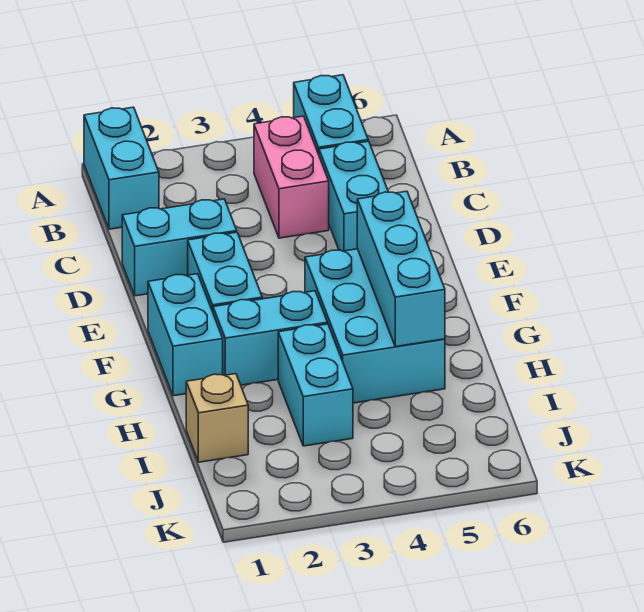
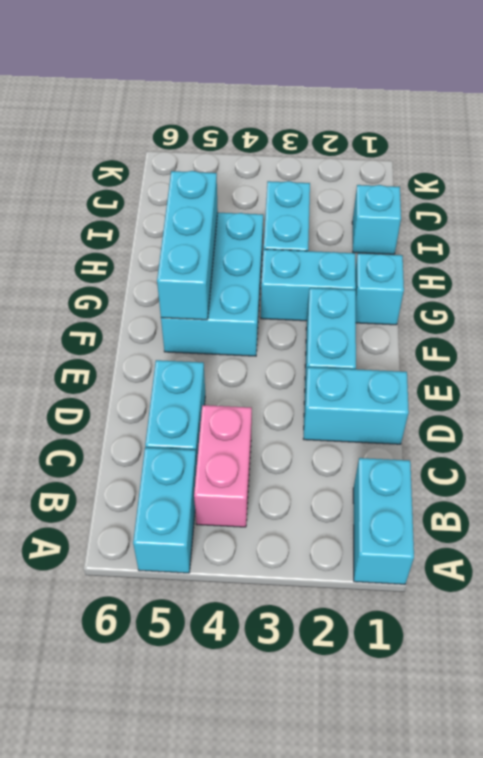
cyan 1x2 brick [148,274,223,396] -> cyan 1x1 brick [355,253,404,325]
tan 1x1 brick [186,374,248,462] -> cyan 1x1 brick [352,185,401,254]

